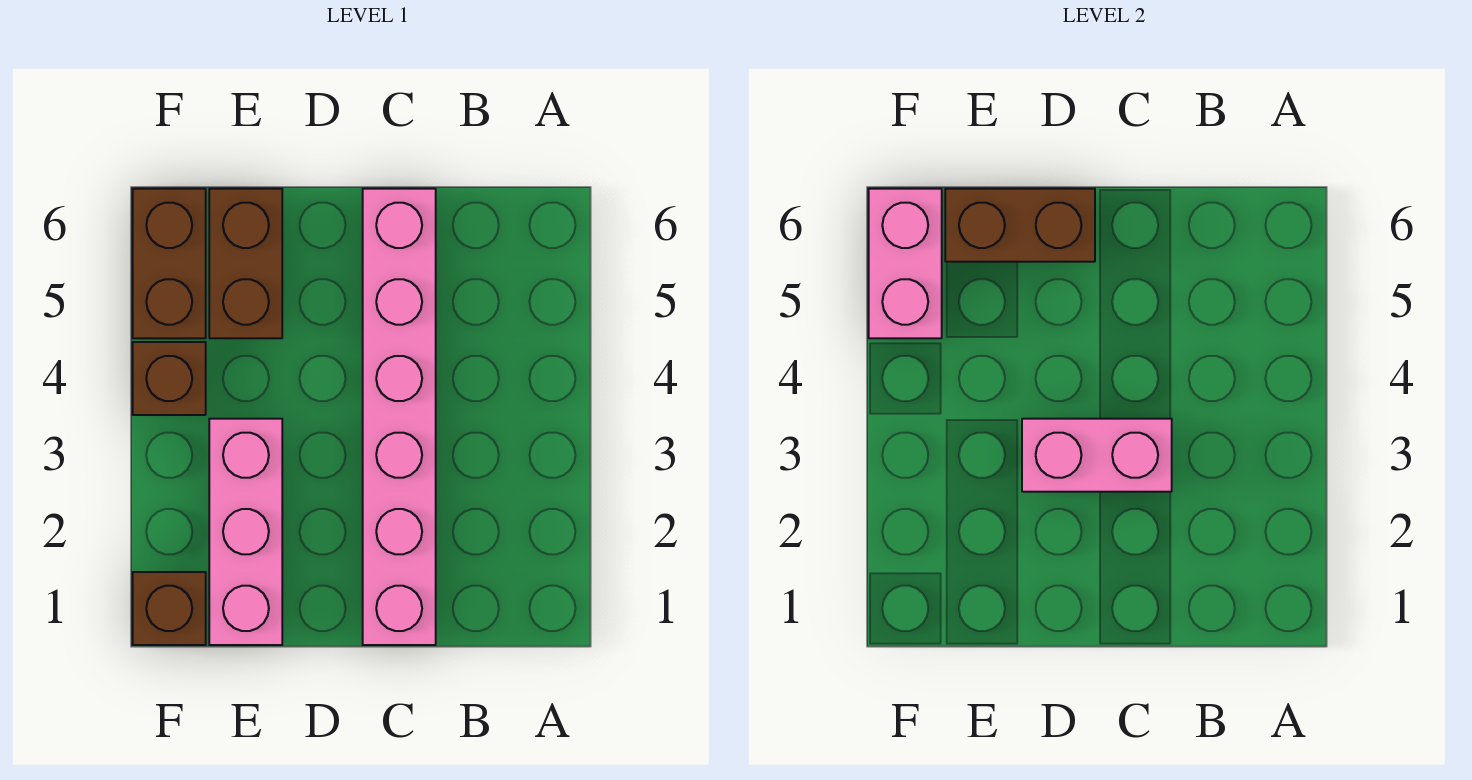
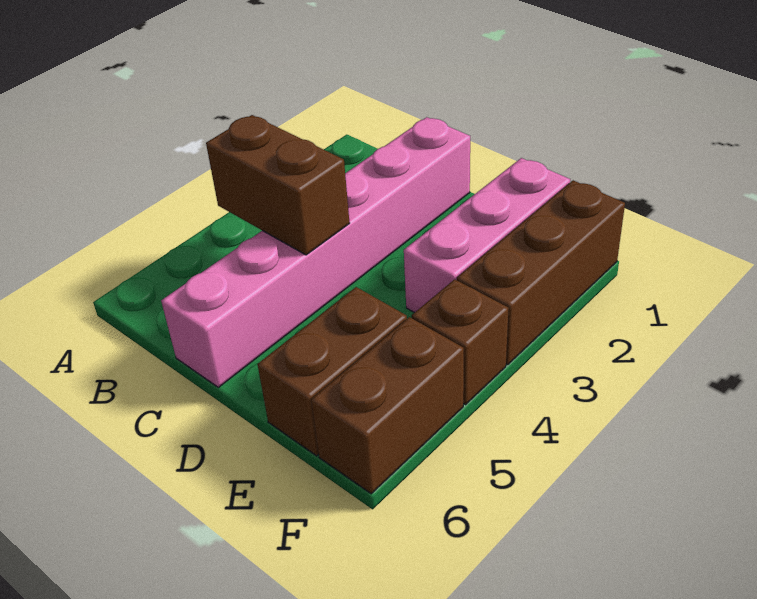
pink 1x2 brick [1022,419,1172,492] -> none
brown 1x2 brick [945,189,1095,262] -> brown 1x2 brick moved to [206,115,350,255]
brown 1x1 brick [133,572,206,645] -> brown 1x3 brick [457,180,625,365]
pink 1x2 brick [869,189,942,338] -> none

